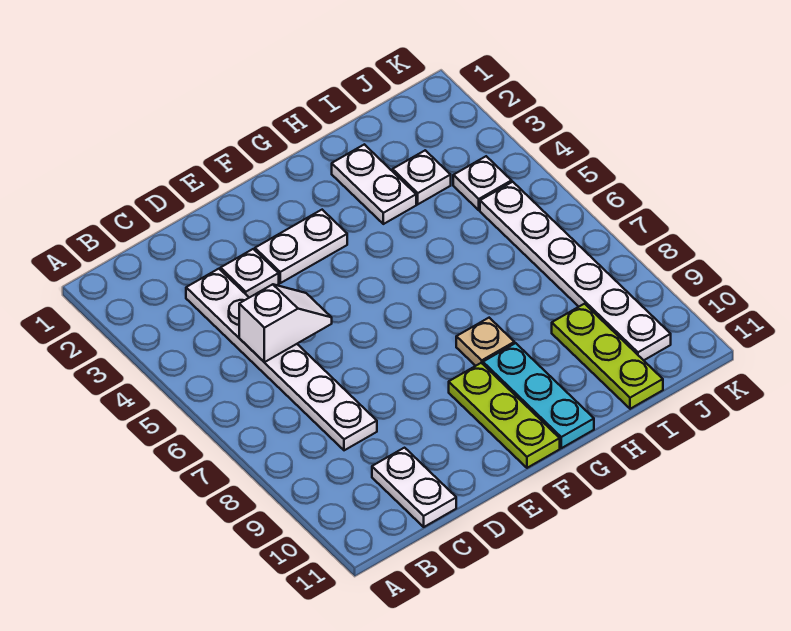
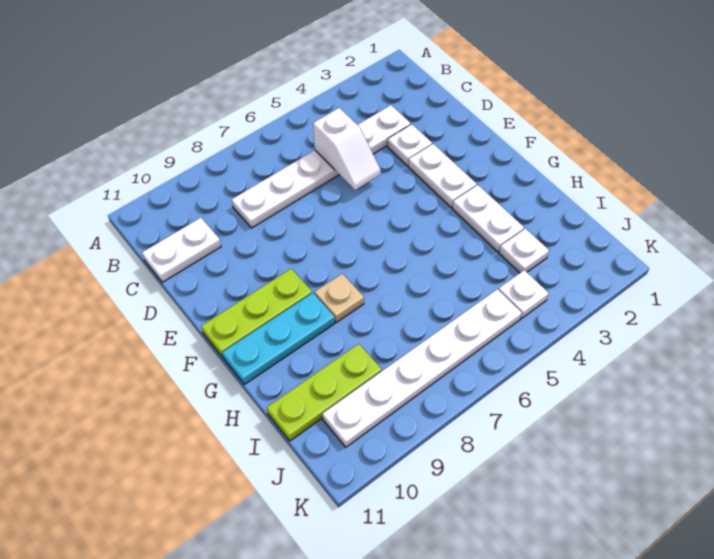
white 1x2 plate [332,144,416,224] -> white 1x2 plate turned to [452,185,524,252]

